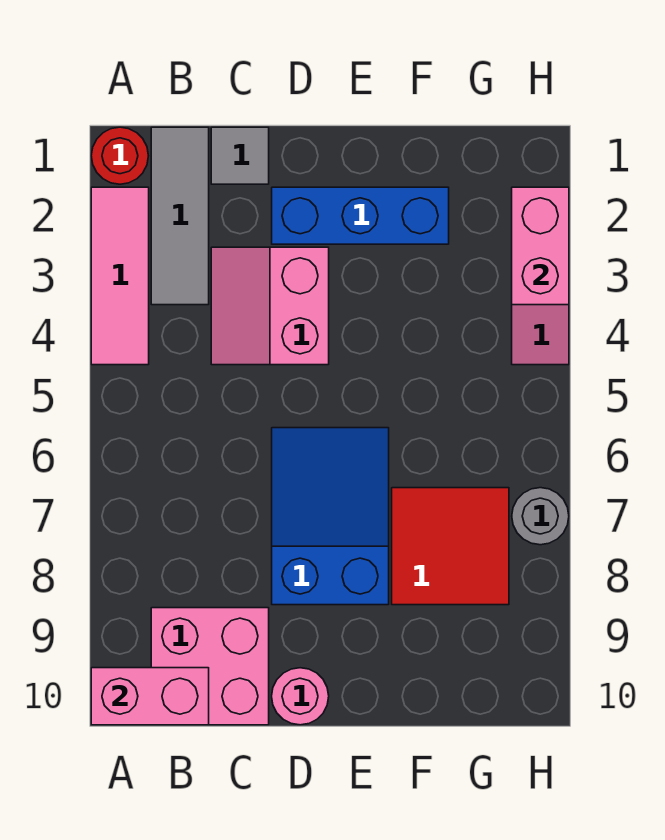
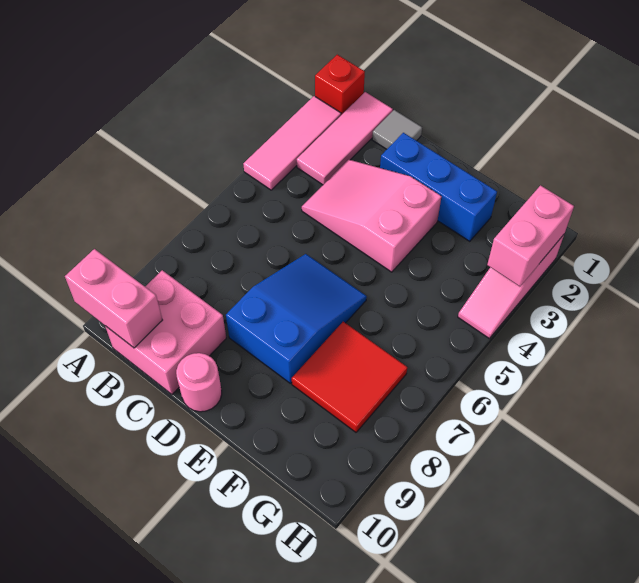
red 1x1 round brick [91,127,148,184] -> red 1x1 brick [315,55,365,115]
grey 1x3 tile [151,127,209,305] -> pink 1x3 tile [297,92,393,185]
pink 2x2 slope [211,247,329,365] -> pink 2x3 slope [302,160,442,272]
grey 1x1 round brick [512,488,569,545] -> none

